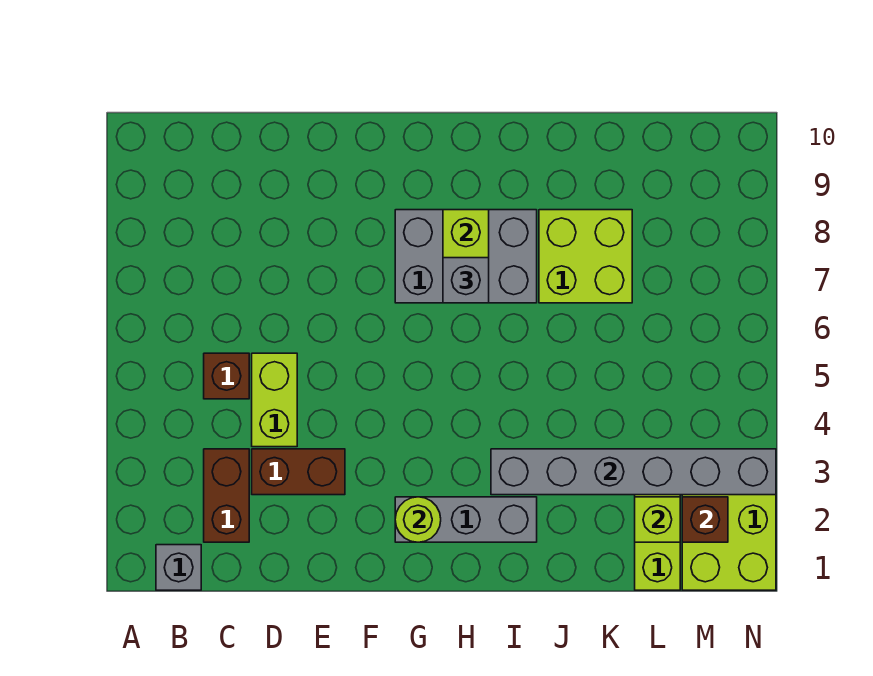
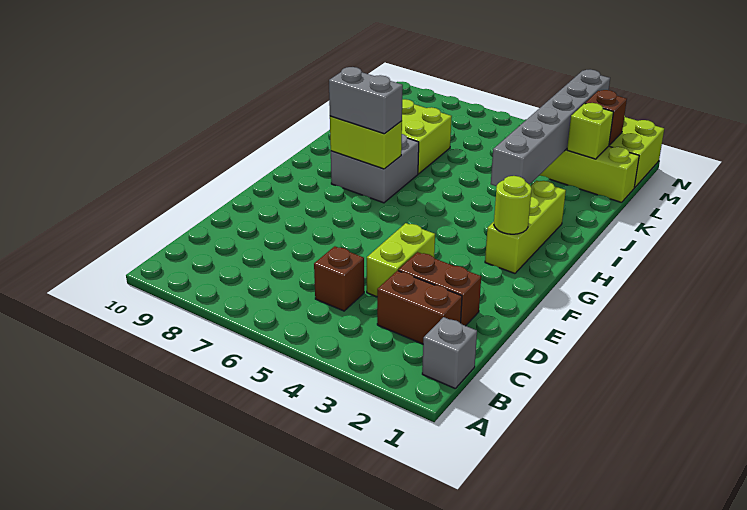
brown 1x2 brick [252,449,345,495] -> brown 1x2 brick turned to [398,252,481,326]
lime 1x2 brick [252,353,297,447] -> lime 1x2 brick turned to [367,223,435,297]
grey 1x3 brick [395,497,537,542] -> lime 1x3 brick [485,181,566,273]
grey 2x3 brick [395,210,537,303] -> grey 2x2 brick [331,134,419,203]
grey 1x1 brick [443,258,489,303] -> grey 1x2 brick [329,67,403,134]

